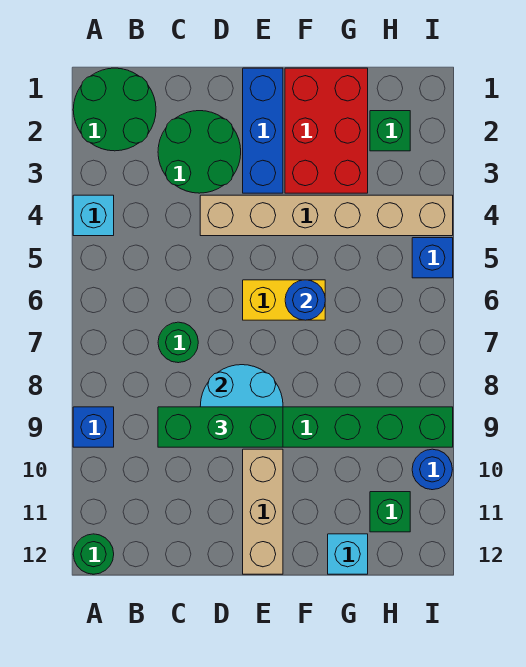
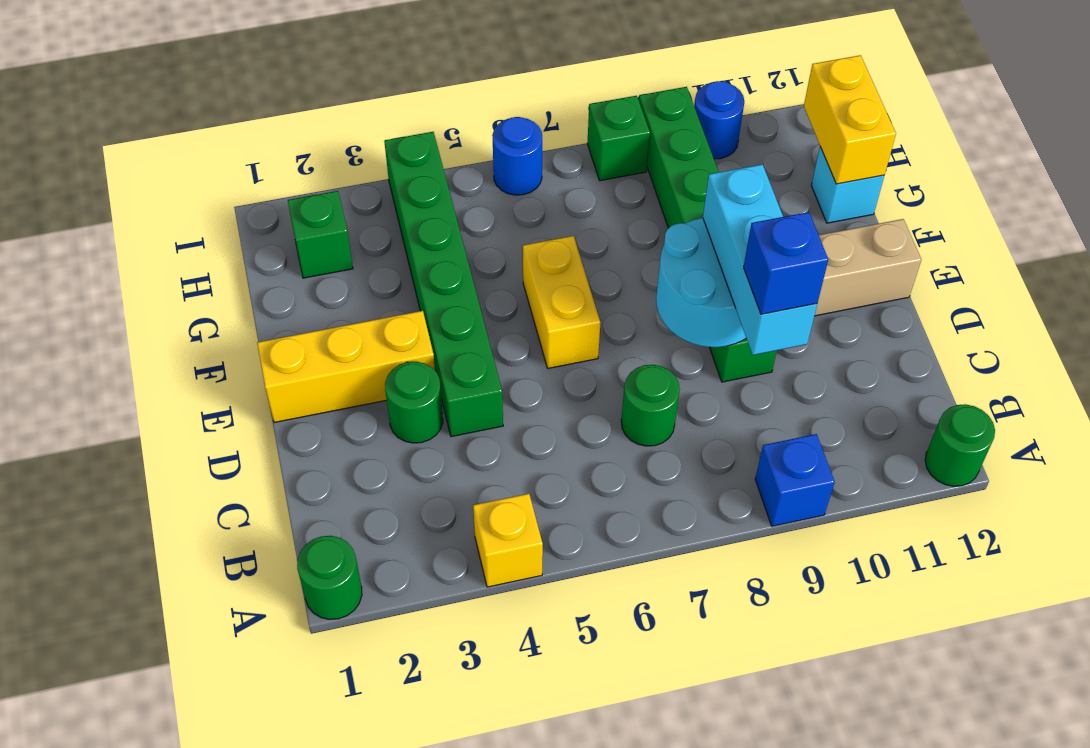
green 2x2 round brick [73,68,156,151] -> green 1x1 round brick [297,536,362,619]
cyan 1x1 brick [73,195,114,236] -> yellow 1x1 brick [473,494,543,587]
green 2x2 round brick [158,111,241,193] -> green 1x1 round brick [385,362,443,443]
green 1x3 brick [158,407,283,447] -> cyan 1x3 brick [703,164,817,355]
tan 1x6 brick [200,195,453,236] -> green 1x6 brick [384,132,503,437]
blue 1x3 brick [243,68,283,193] -> yellow 1x3 brick [257,311,435,423]
red 2x3 brick [285,68,368,193] -> none
blue 1x1 round brick [285,280,325,320] -> blue 1x1 round brick moved to [492,117,542,195]
none -> yellow 1x2 brick [804,55,896,184]
green 1x1 brick [370,492,410,532] -> green 1x1 brick moved to [587,96,650,181]
blue 1x1 brick [412,238,453,278] -> blue 1x1 brick moved to [744,212,828,314]

